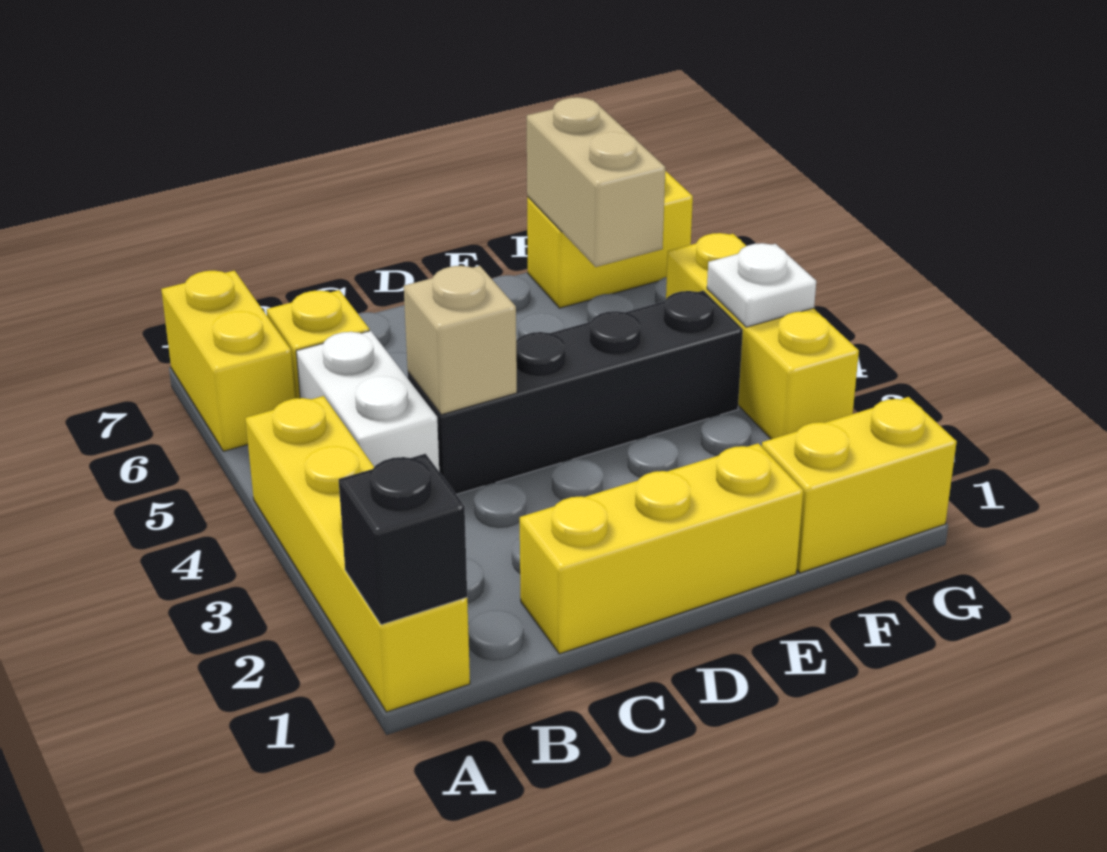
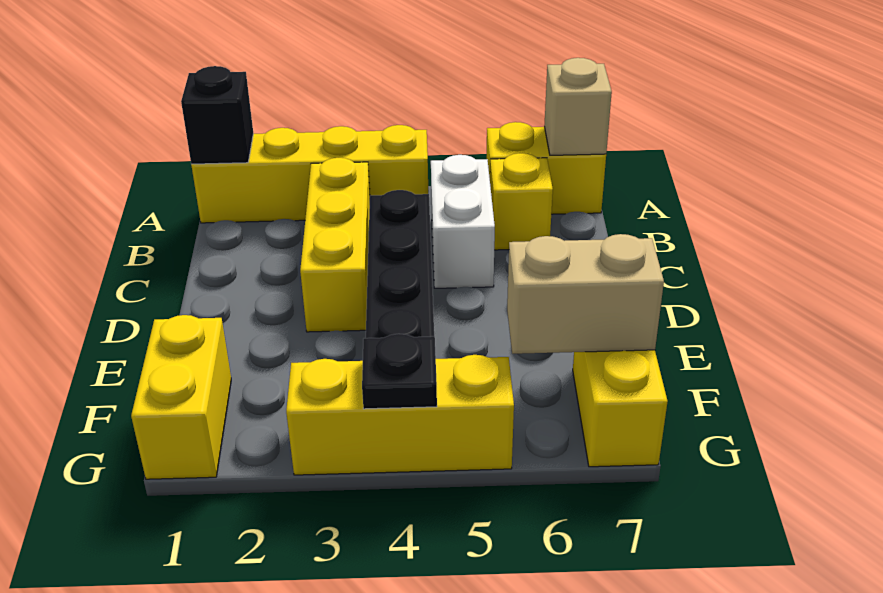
white 1x2 brick [296,331,439,471] -> white 1x2 brick turned to [431,155,495,288]
yellow 1x3 brick [520,443,803,654] -> yellow 1x3 brick moved to [300,158,370,332]
tan 1x1 brick [404,266,517,415] -> tan 1x1 brick moved to [544,58,612,155]
white 1x1 plate [707,243,816,327] -> black 1x1 plate [362,334,437,409]

